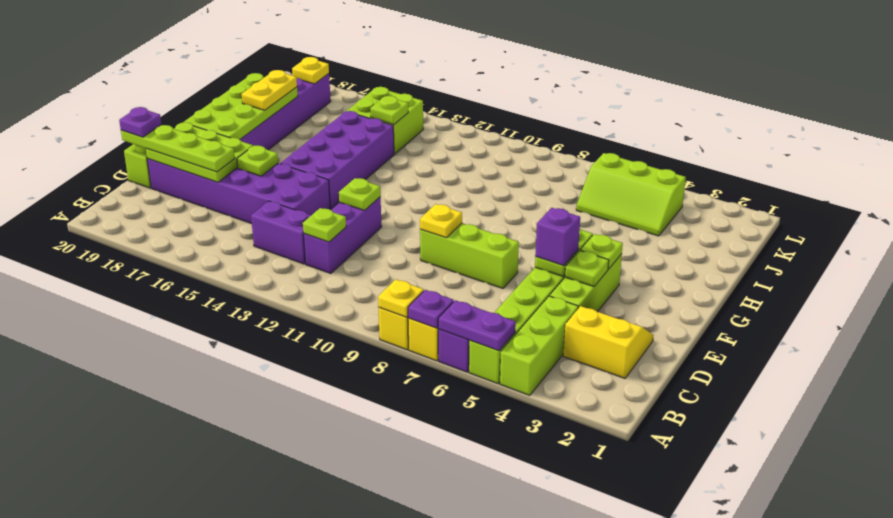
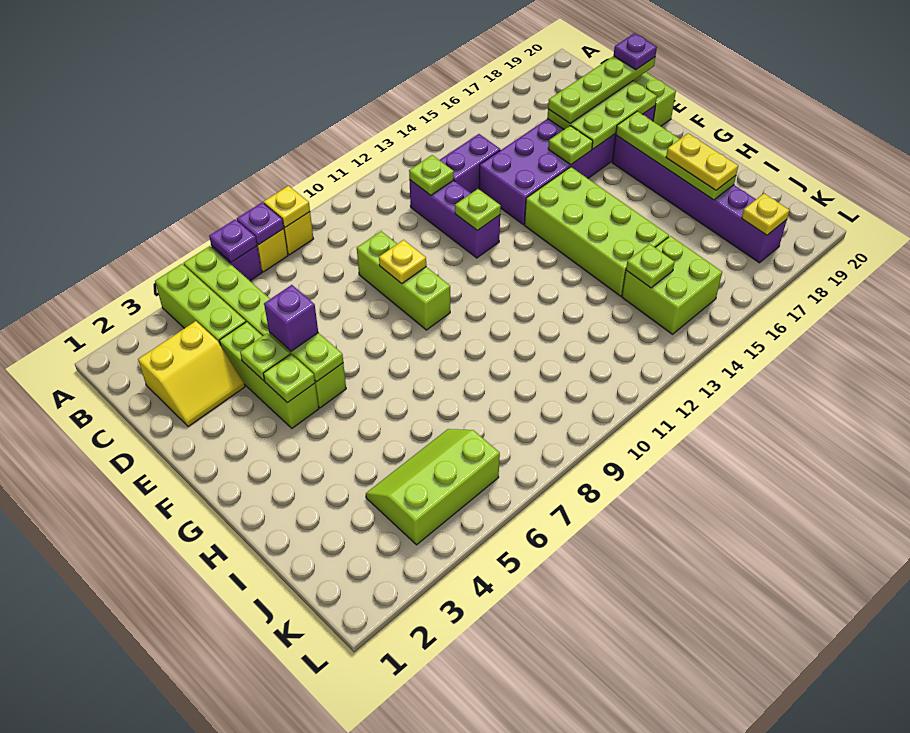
purple 1x2 plate [438,300,516,351] -> purple 1x1 plate [209,219,257,262]
lime 1x3 brick [420,223,519,288] -> lime 1x3 brick turned to [357,231,450,330]
purple 2x4 brick [280,111,394,209] -> lime 2x4 brick [525,167,669,296]
lime 2x4 plate [184,73,298,139] -> lime 1x4 plate [616,111,736,200]

